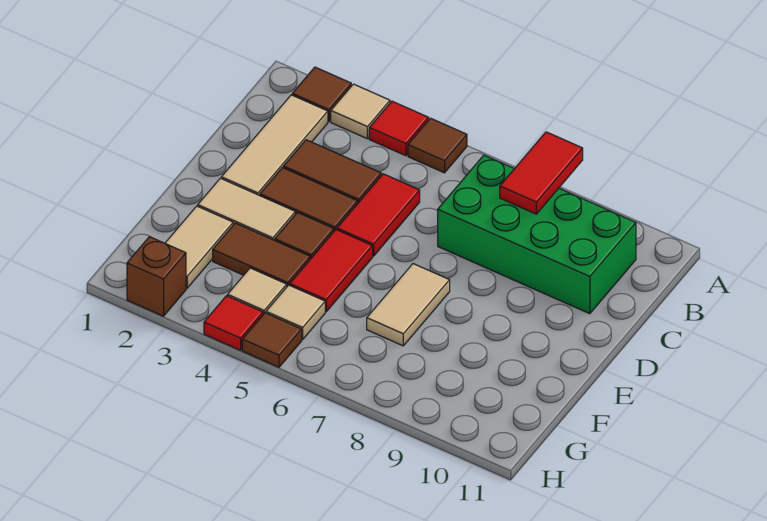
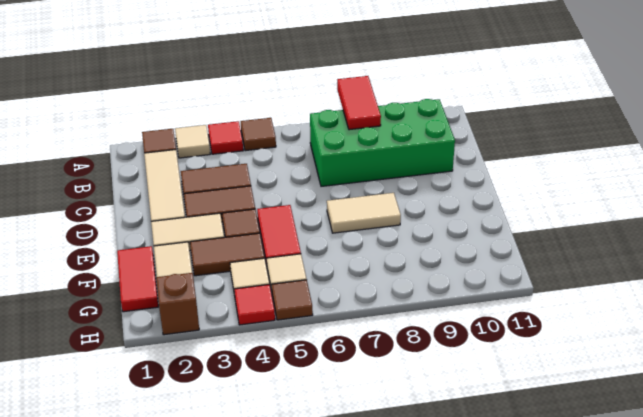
red 1x2 tile [337,174,420,256] -> red 1x2 tile moved to [117,246,158,312]
tan 1x2 tile [367,264,450,346] -> tan 1x2 tile turned to [327,193,401,233]

